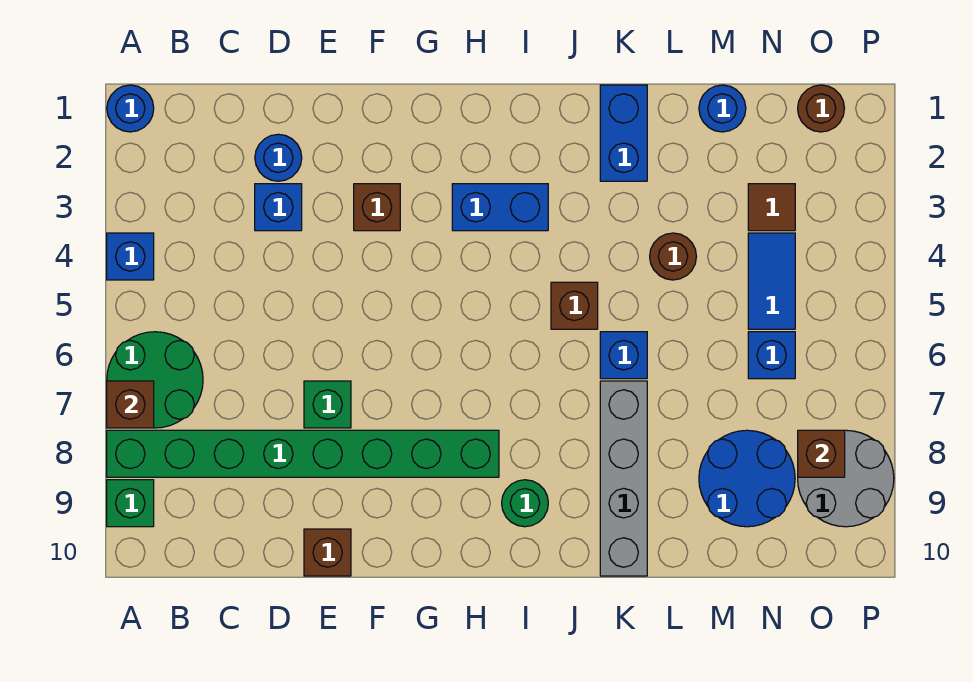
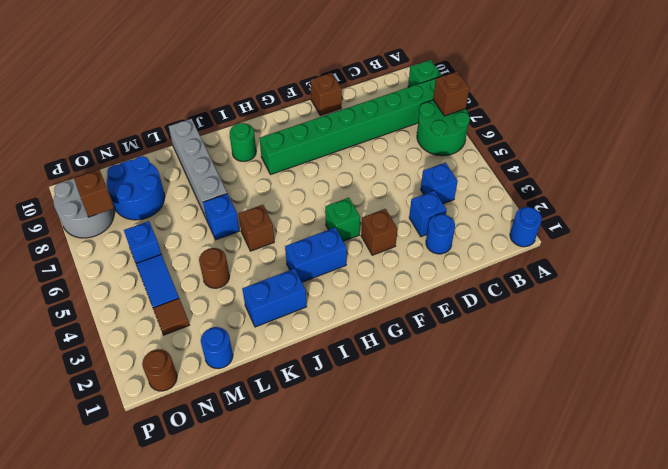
blue 1x1 brick [107,233,154,280] -> blue 1x1 brick moved to [421,163,458,204]
green 1x1 brick [304,381,351,428] -> green 1x1 brick moved to [325,198,360,241]
blue 1x2 brick [600,85,647,181] -> blue 1x2 brick turned to [242,269,307,327]

